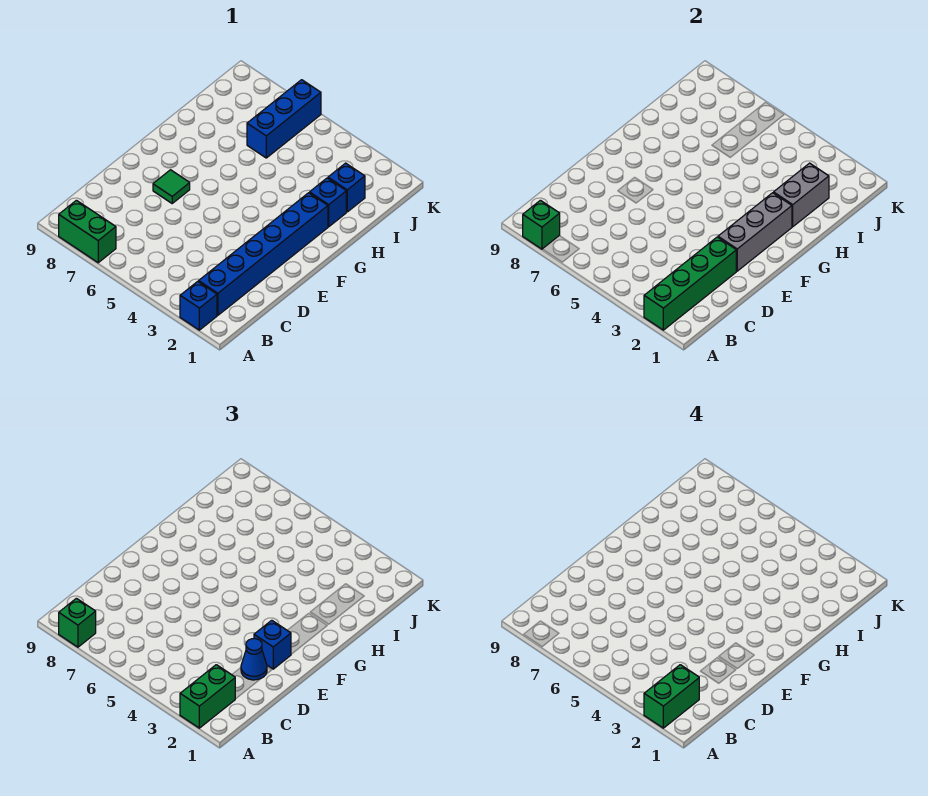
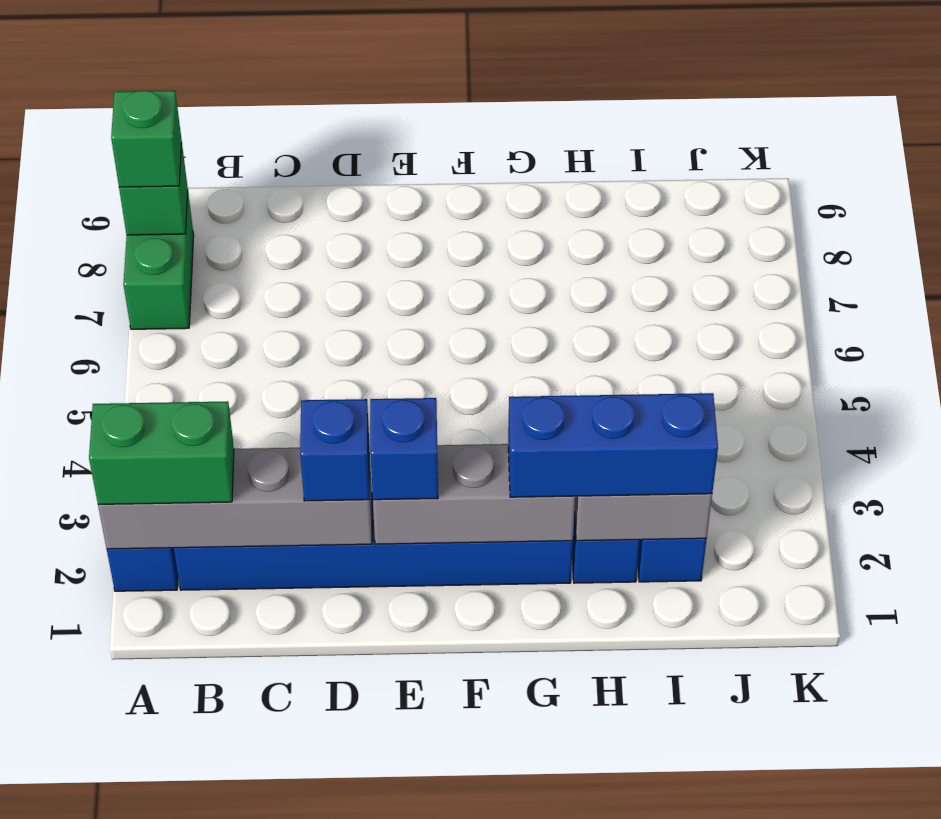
green 1x4 brick [644,237,736,330] -> grey 1x4 brick [98,448,372,549]
green 1x2 brick [644,665,699,728] -> none
blue 1x1 cone [241,639,267,680] -> blue 1x1 brick [300,399,370,501]
green 1x1 tile [153,170,190,203] -> none
blue 1x3 brick [247,80,321,158] -> blue 1x3 brick moved to [508,393,718,497]

